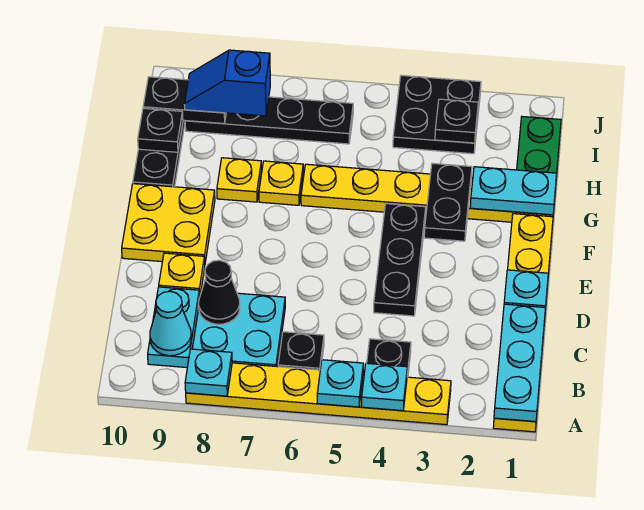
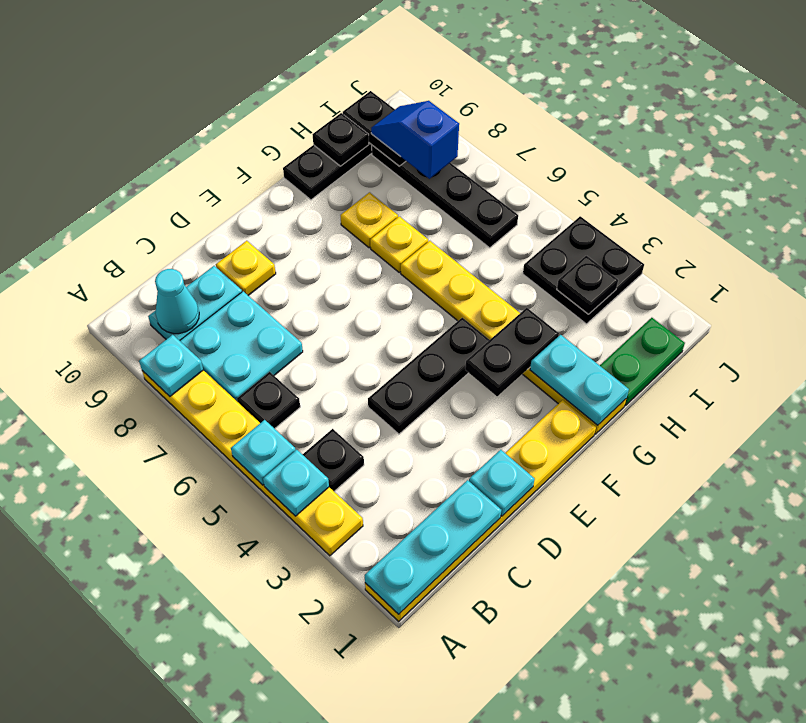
black 1x1 cone [199,260,240,324] -> none
yellow 2x2 plate [122,184,215,262] -> none

